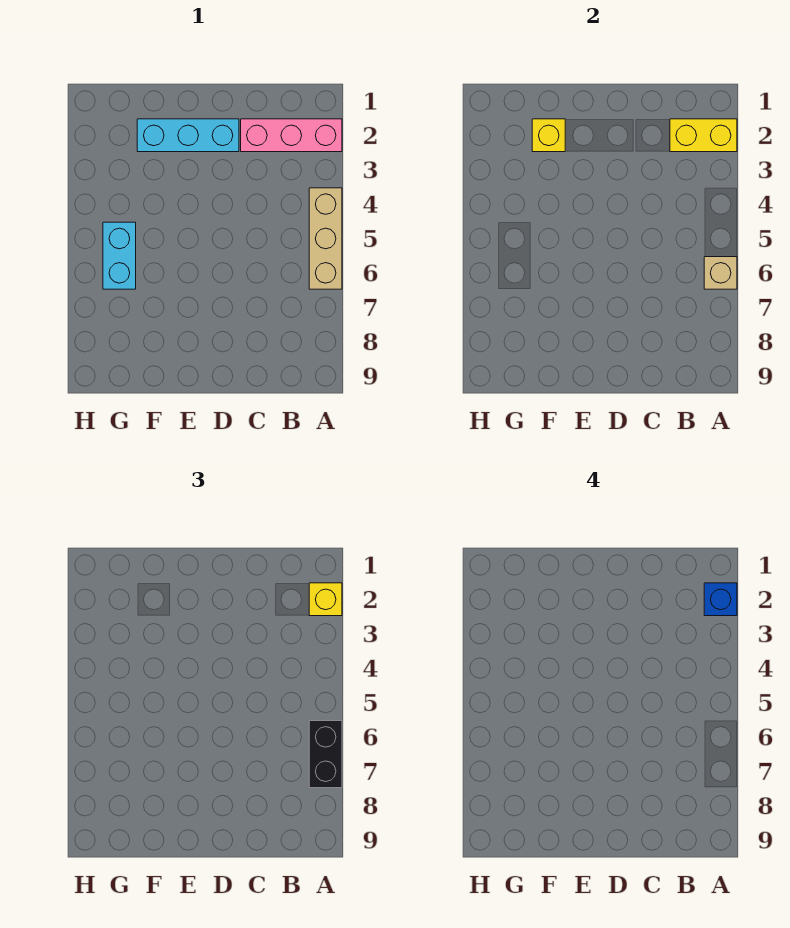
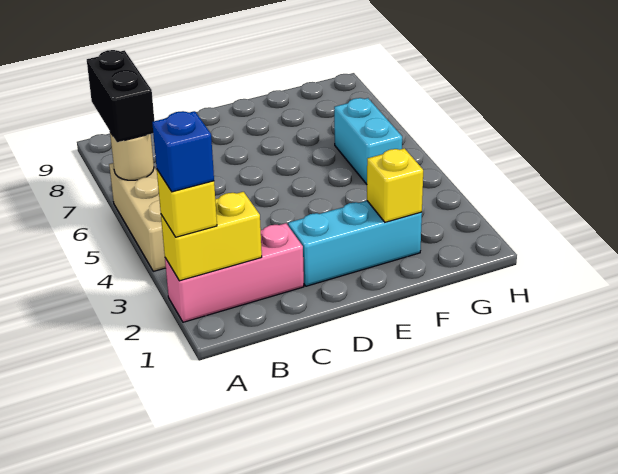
tan 1x1 brick [704,257,737,289] -> tan 1x1 round brick [110,132,154,180]

